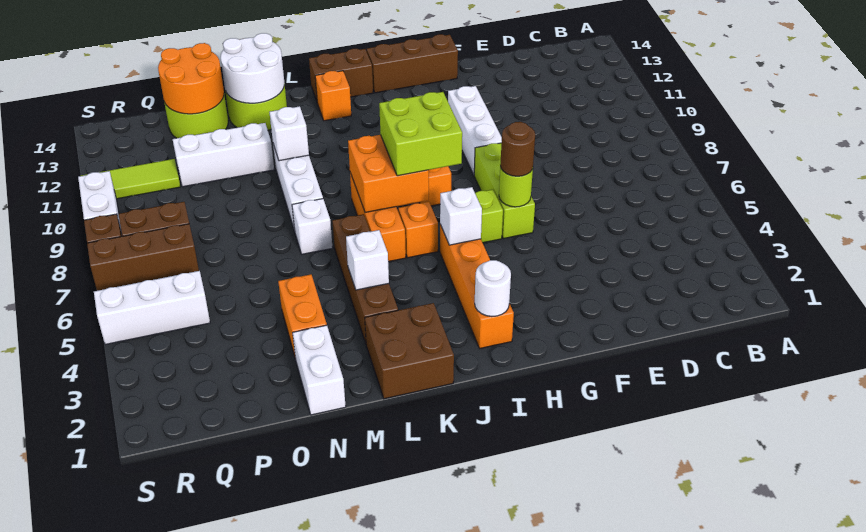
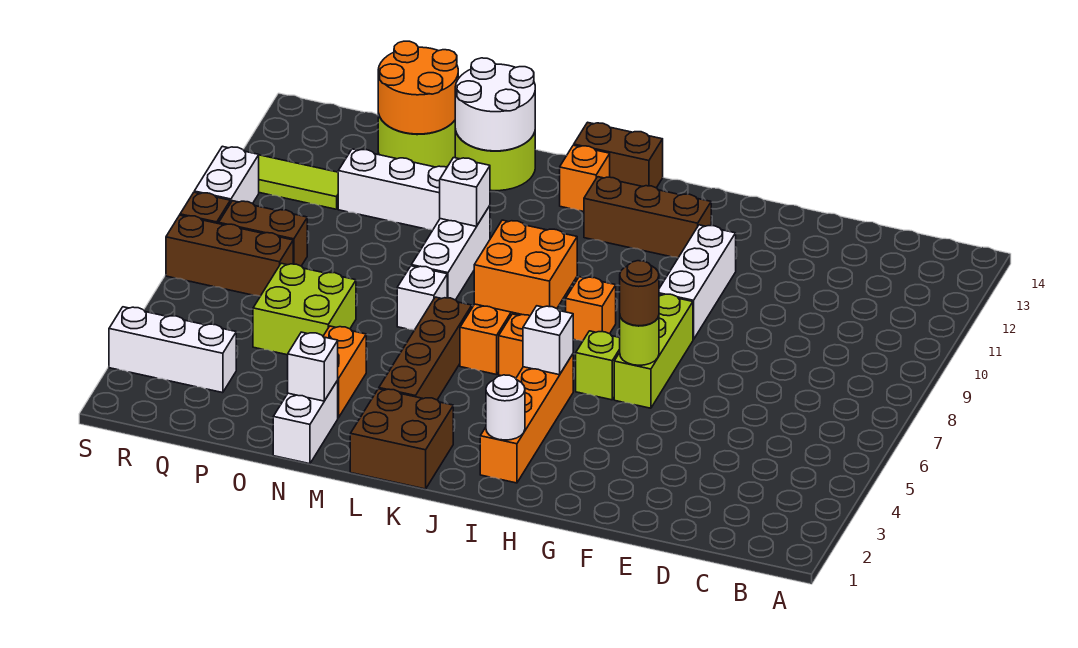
brown 1x3 brick [367,34,458,93] -> brown 1x3 brick moved to [584,177,711,258]
lime 2x2 brick [379,92,462,176] -> lime 2x2 brick moved to [253,263,356,355]
white 1x1 brick [346,230,389,290] -> white 1x1 brick moved to [288,332,338,401]
white 1x3 brick [94,271,210,345] -> white 1x3 brick moved to [109,307,236,393]

